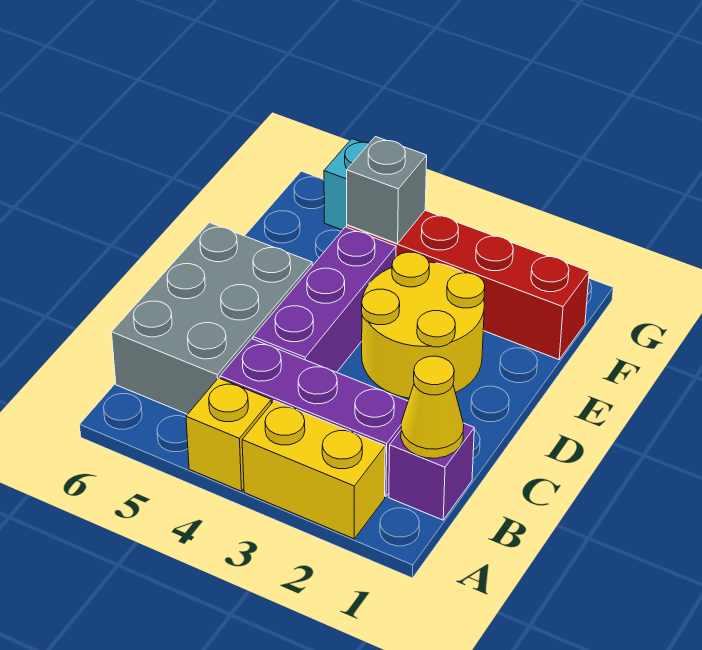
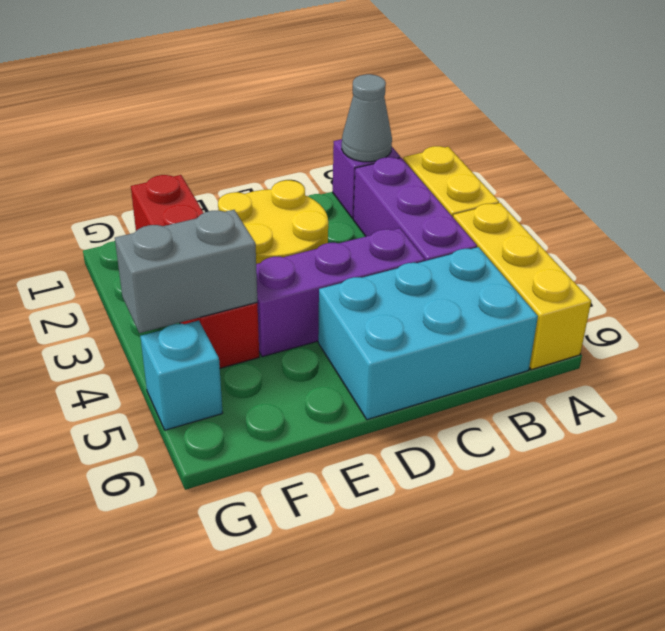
yellow 1x1 brick [186,378,271,491] -> yellow 1x3 brick [453,203,591,370]
yellow 1x1 cone [401,356,464,458] -> grey 1x1 cone [342,74,392,162]
grey 2x3 brick [112,223,312,414] -> cyan 2x3 brick [318,247,538,420]
grey 1x1 brick [347,137,427,244] -> grey 1x2 brick [115,210,257,333]

